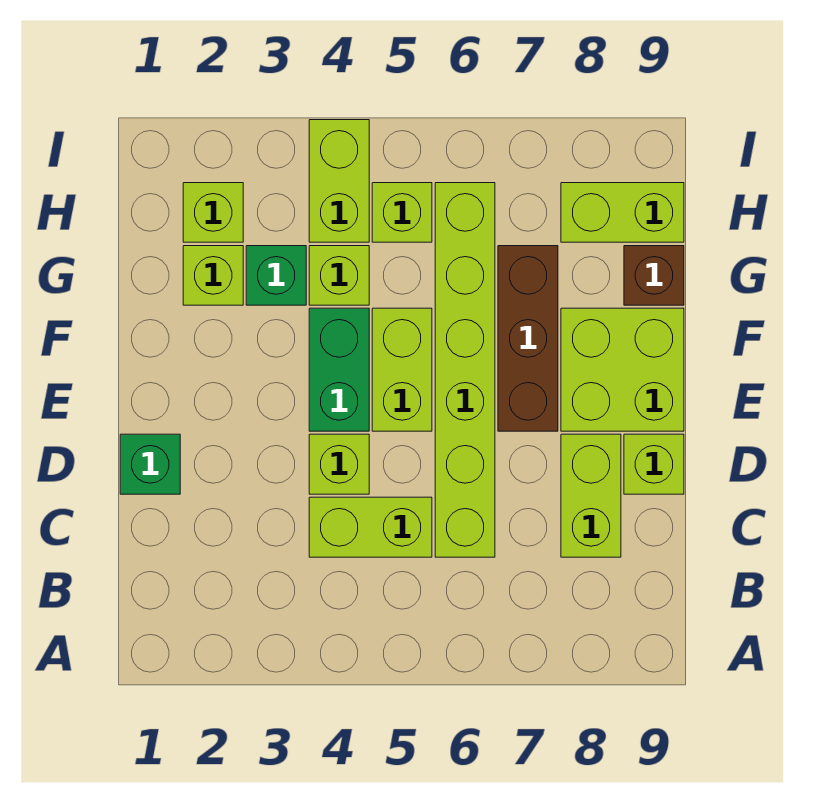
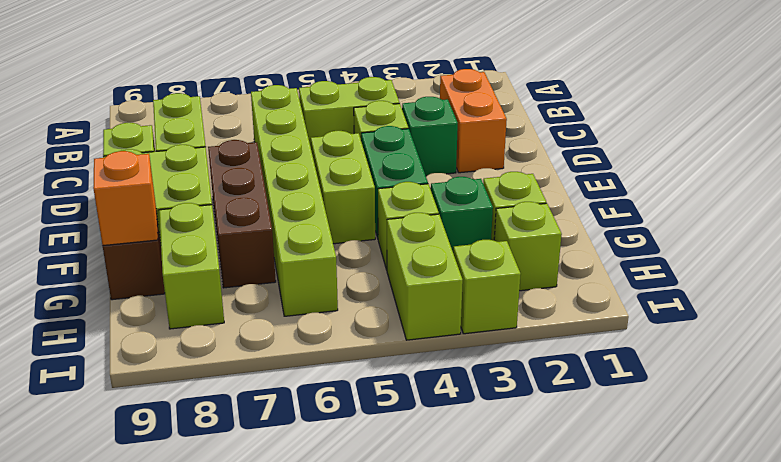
none -> orange 1x2 brick [440,69,507,173]
green 1x1 brick [120,434,180,494] -> green 1x1 brick moved to [402,97,458,176]
none -> orange 1x1 brick [93,151,158,246]
lime 1x1 brick [372,183,432,242] -> lime 1x1 brick moved to [453,240,521,334]
lime 1x2 brick [561,183,684,242] -> lime 1x2 brick turned to [159,203,224,329]

